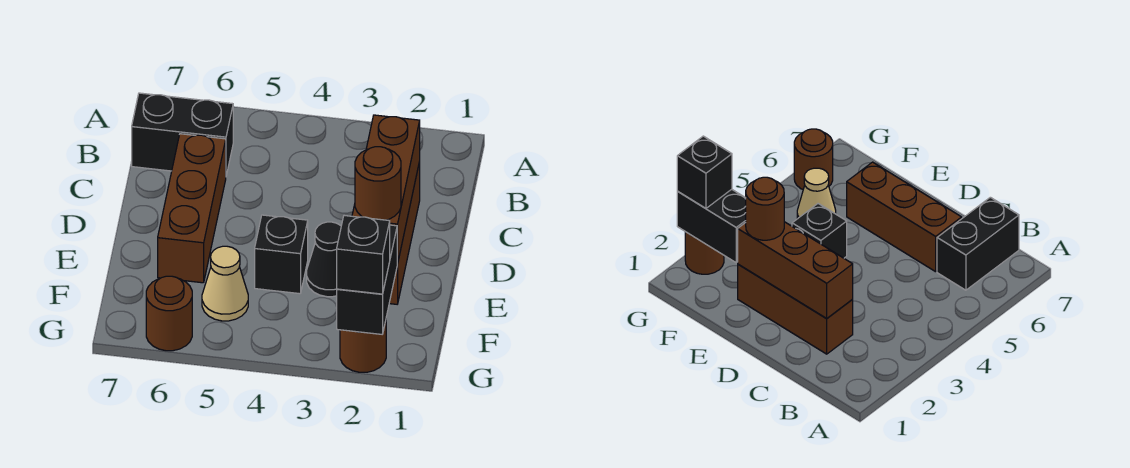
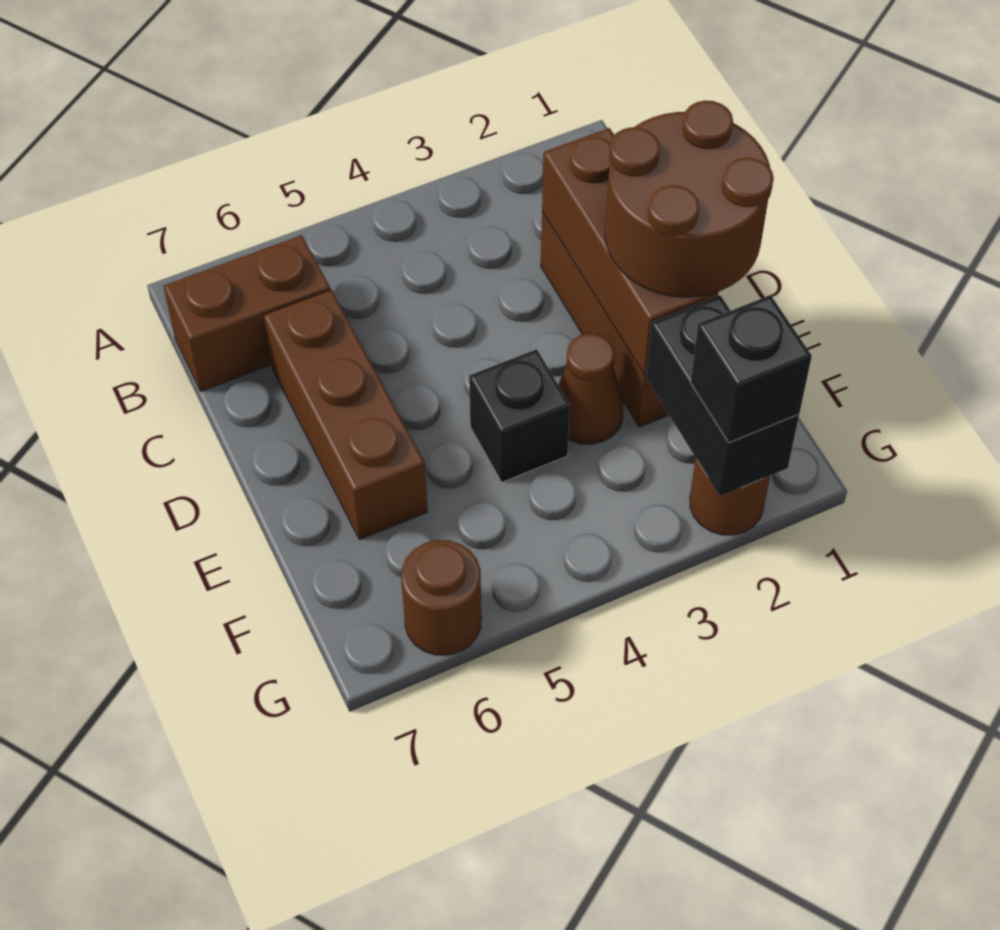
black 1x2 brick [132,93,233,176] -> brown 1x2 brick [164,235,330,391]
brown 1x1 round brick [355,147,401,220] -> brown 2x2 round brick [605,101,774,297]
black 1x1 cone [307,222,341,297] -> brown 1x1 cone [558,333,623,444]
tan 1x1 cone [202,246,248,321] -> none

